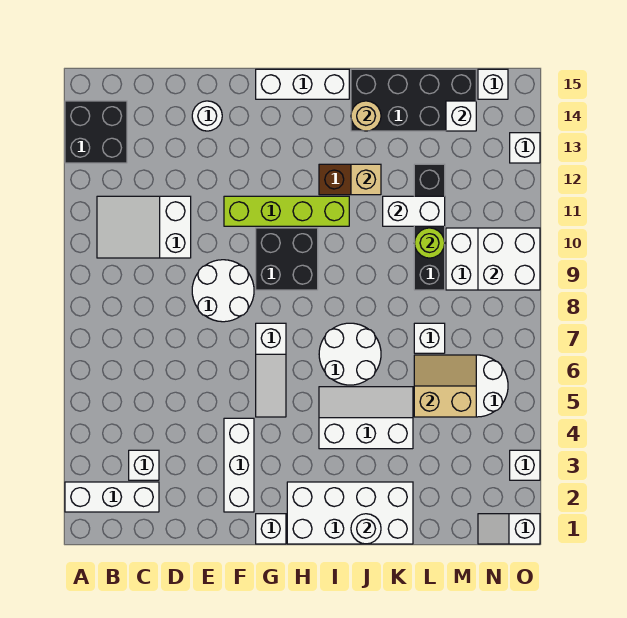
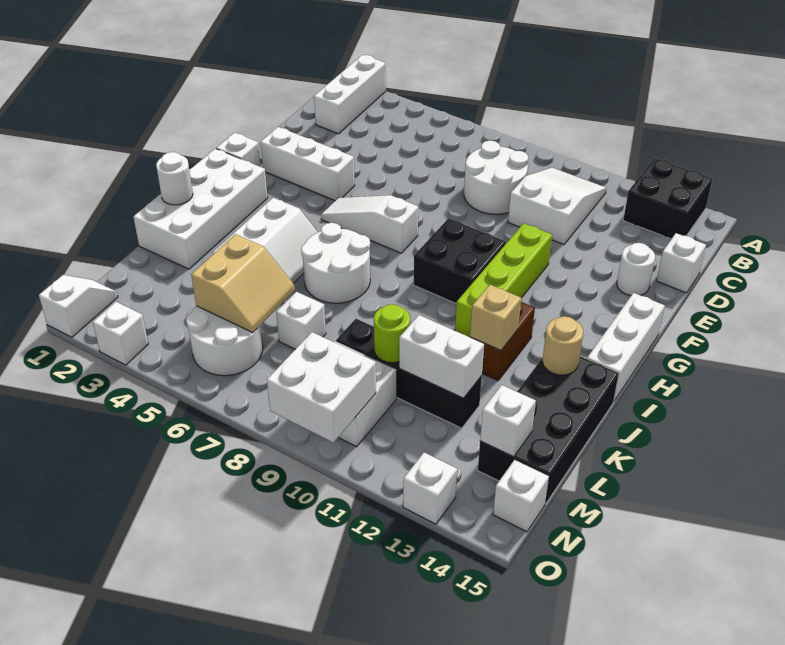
white 1x1 brick [129,450,159,480] -> white 1x1 brick moved to [657,233,706,293]
white 2x2 round brick [192,260,254,322] -> white 2x2 round brick moved to [464,141,528,214]
white 1x2 brick [383,196,445,226] -> white 1x2 brick turned to [399,315,484,398]

